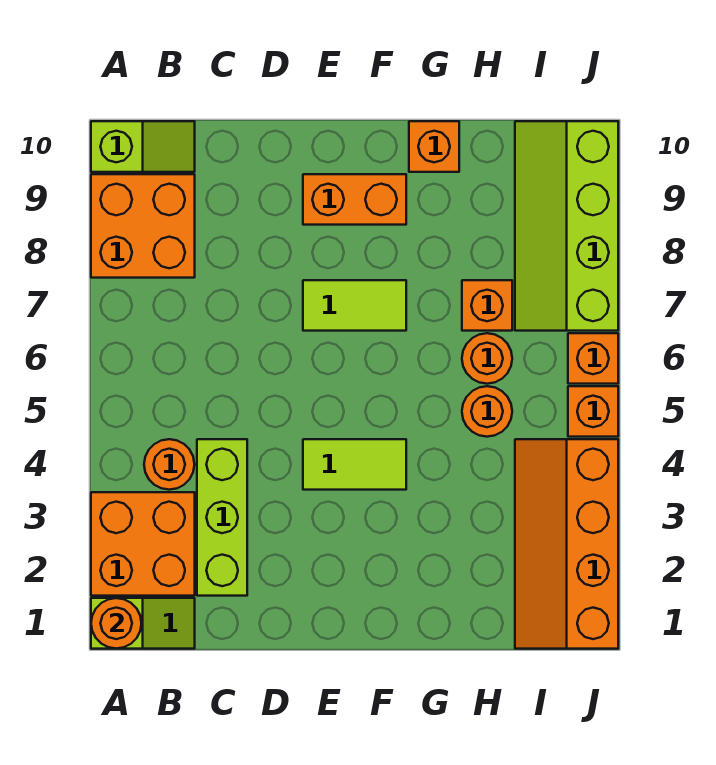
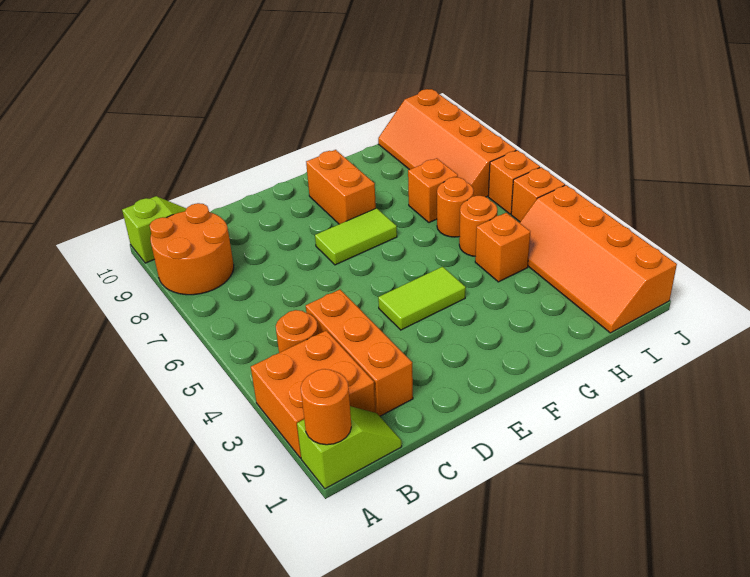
orange 2x2 brick [91,174,195,278] -> orange 2x2 round brick [150,203,234,295]
lime 1x3 brick [197,439,247,596] -> orange 1x3 brick [306,290,413,416]
orange 1x2 brick [303,174,406,225] -> orange 1x2 brick turned to [306,150,376,224]
orange 1x1 brick [409,121,459,172] -> orange 1x1 brick moved to [475,213,530,282]
lime 2x4 slope [515,121,618,331] -> orange 2x4 slope [378,89,516,197]

